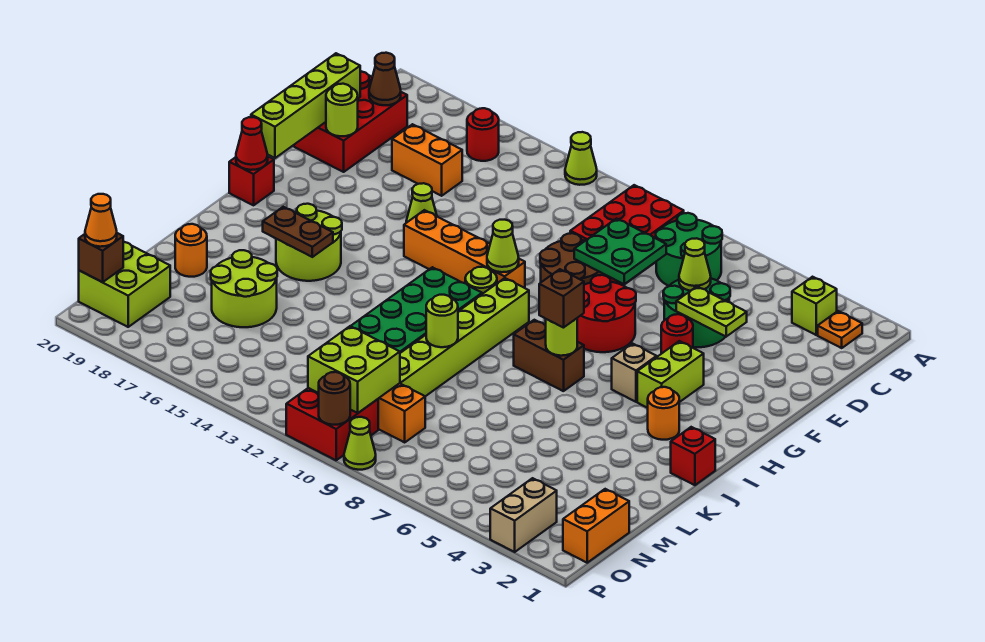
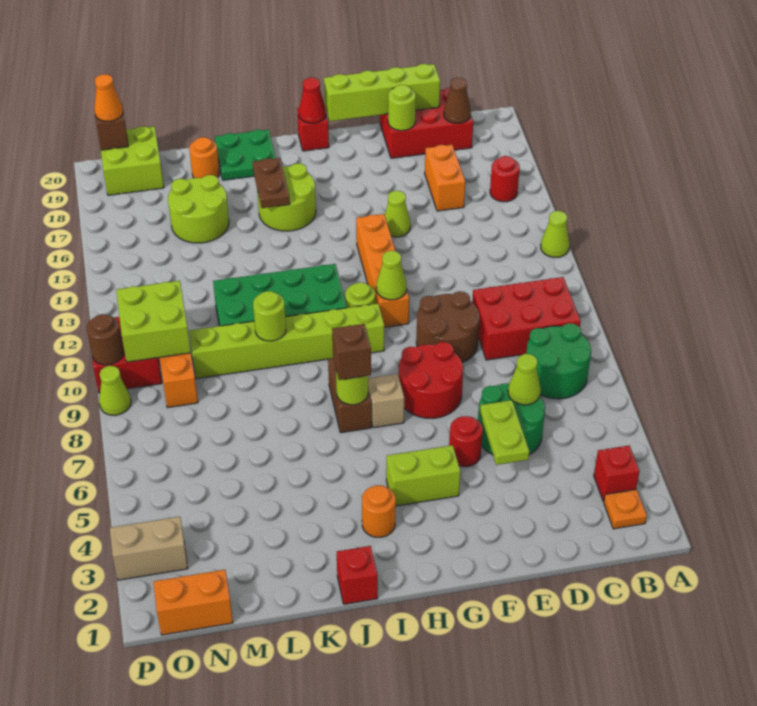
lime 1x1 brick [792,277,837,335] -> red 1x1 brick [594,446,640,501]
green 2x2 plate [574,219,666,284] -> green 2x2 plate moved to [215,130,276,180]
tan 1x1 brick [612,343,657,402] -> tan 1x1 brick moved to [368,374,404,428]

